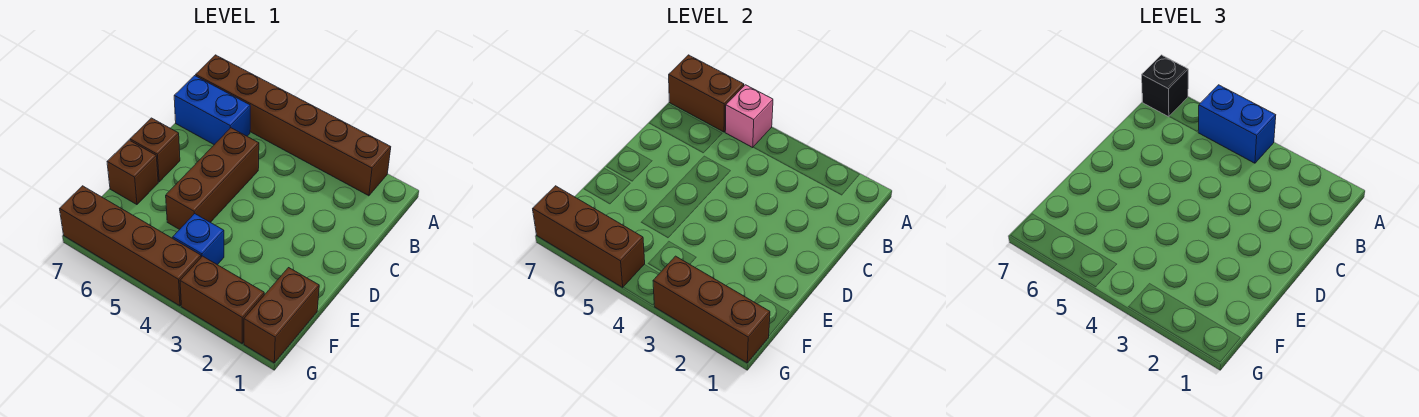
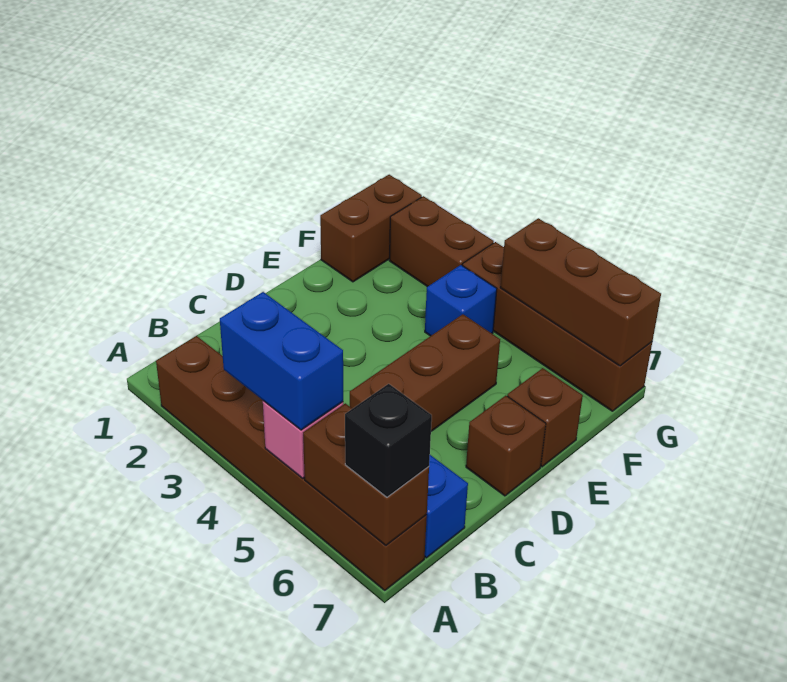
brown 1x3 brick [653,256,770,363] -> none

